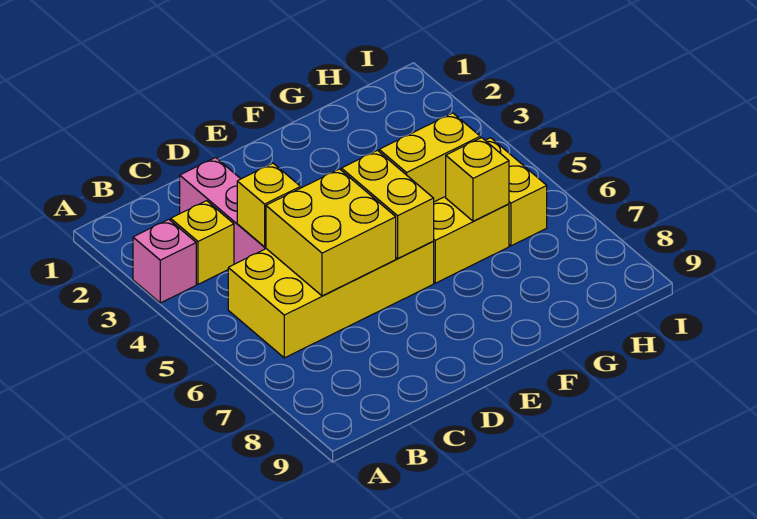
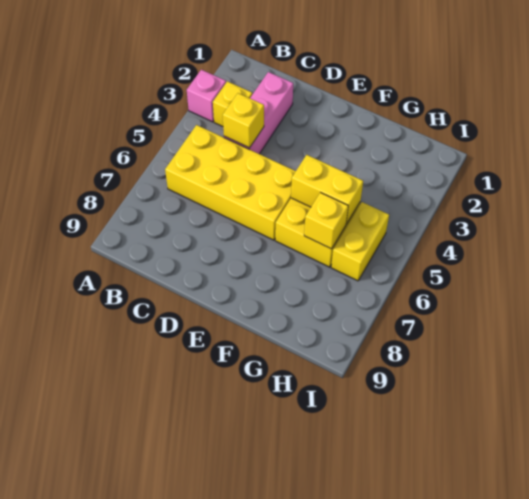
yellow 2x2 brick [266,169,396,296] -> none
yellow 1x2 brick [341,150,434,258] -> none

